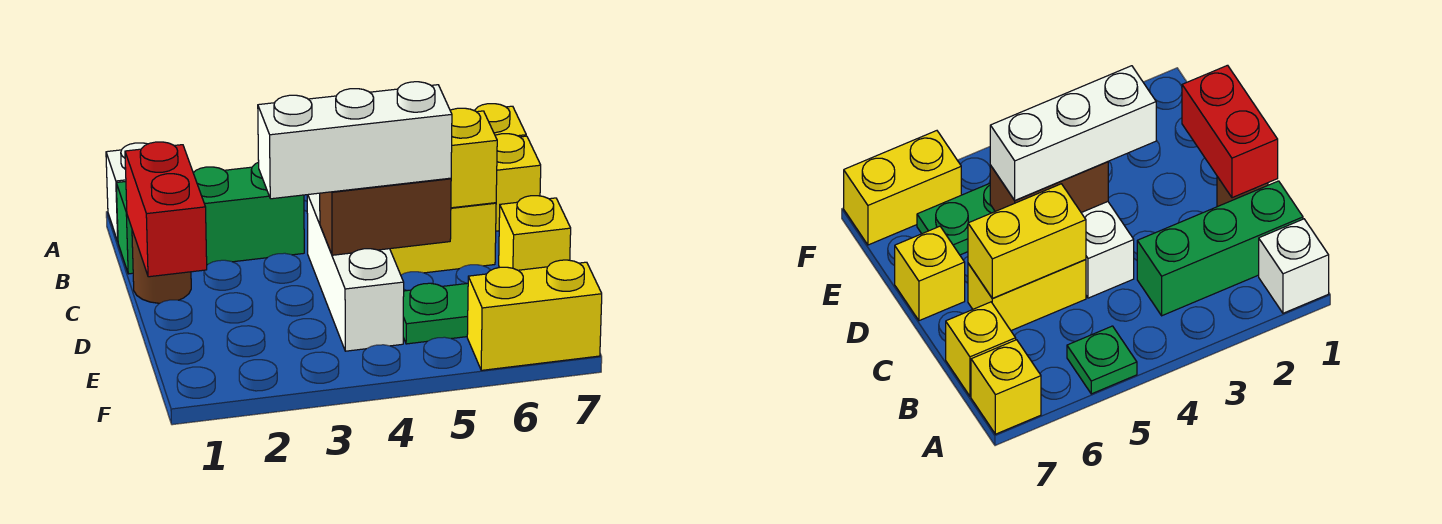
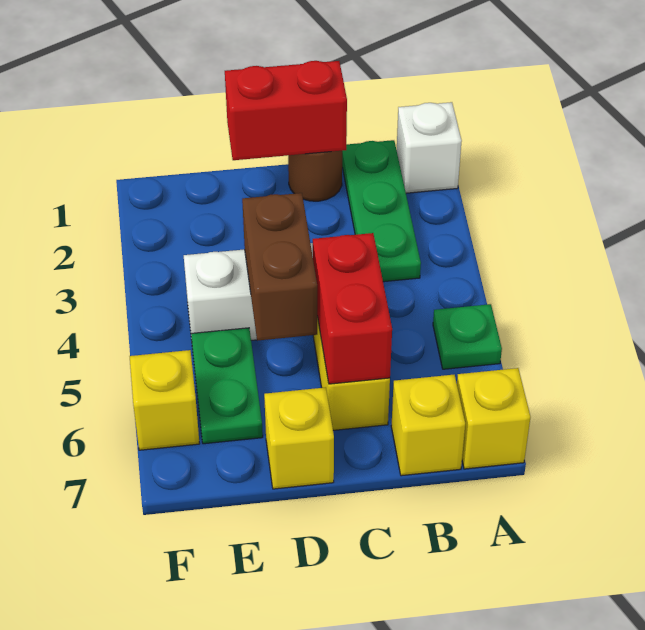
green 1x3 brick [116,162,304,274] -> green 1x3 plate [342,140,421,282]
yellow 1x2 brick [450,108,497,208] -> red 1x2 brick [313,233,392,384]
white 1x3 brick [258,82,452,199] -> none
yellow 1x2 brick [467,260,602,370] -> yellow 1x1 brick [130,350,200,450]

